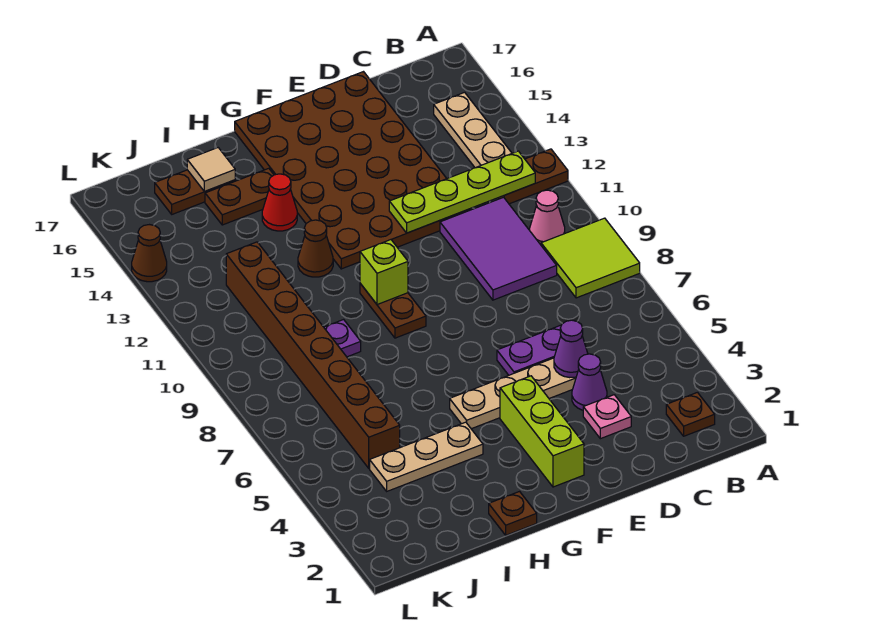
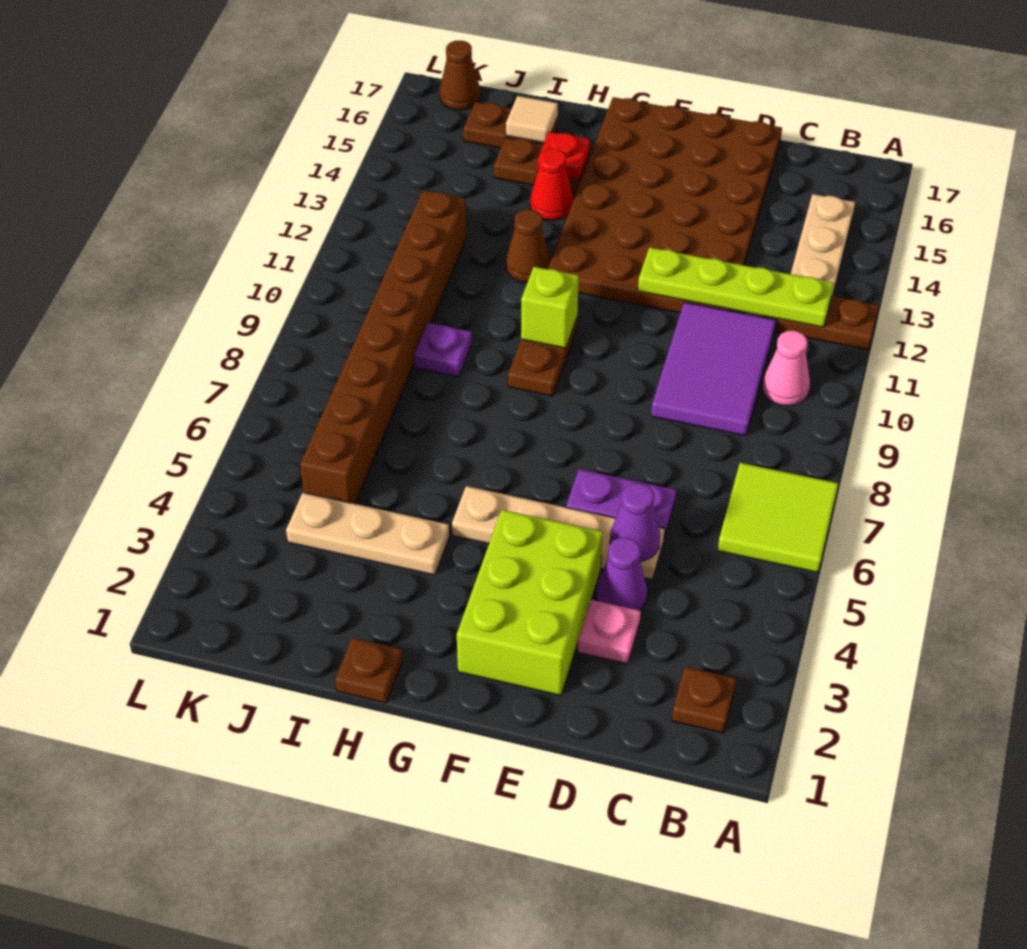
lime 2x2 tile [541,218,640,298] -> lime 2x2 tile moved to [718,463,838,572]
lime 1x3 brick [500,376,584,487] -> lime 2x3 brick [457,510,603,695]
none -> red 1x1 plate [537,132,590,180]
brown 1x1 cone [132,225,167,282] -> brown 1x1 cone moved to [439,41,481,110]

